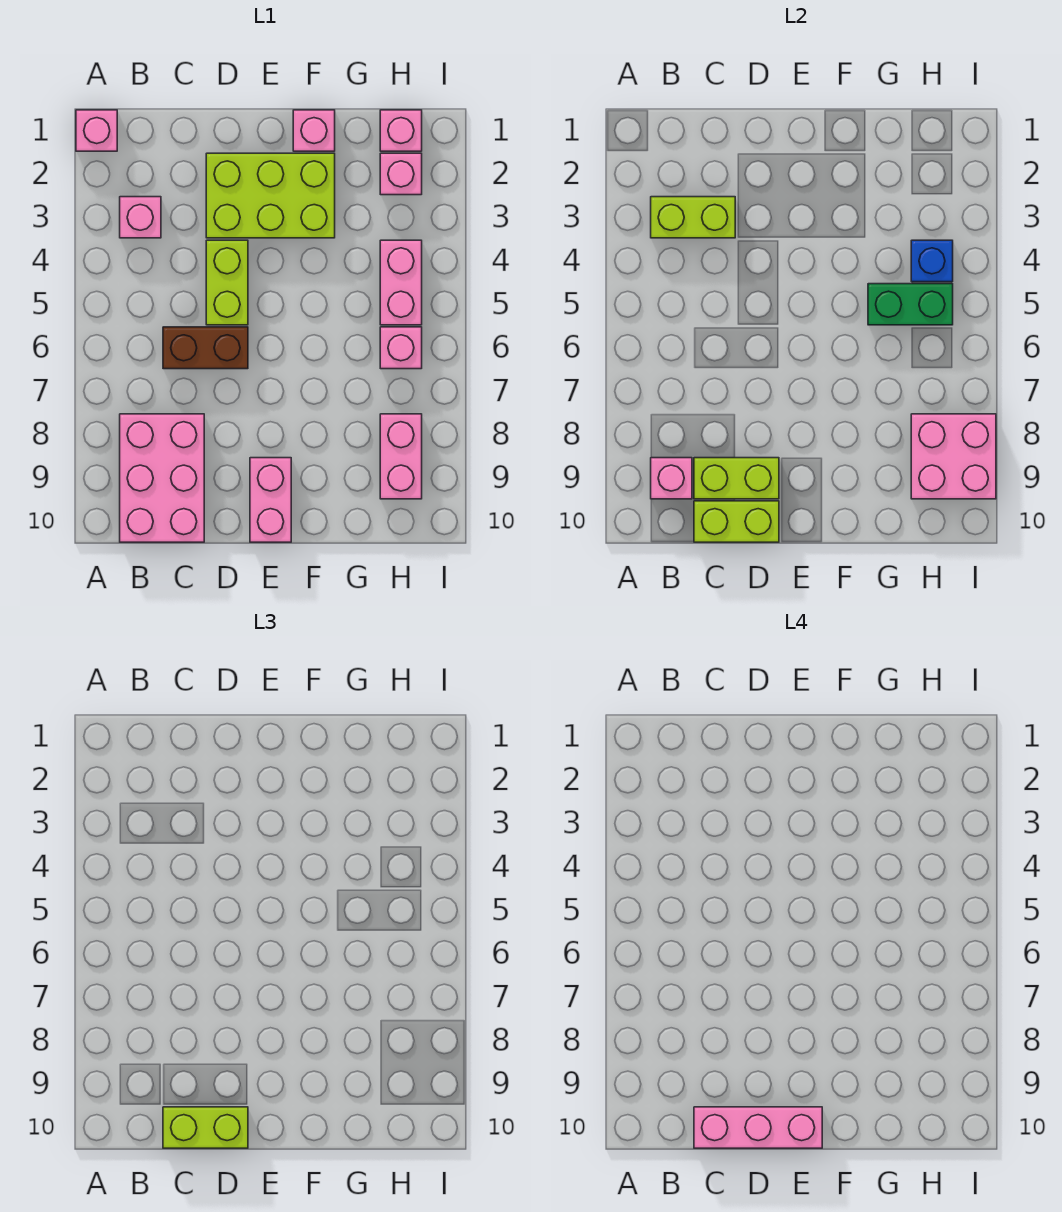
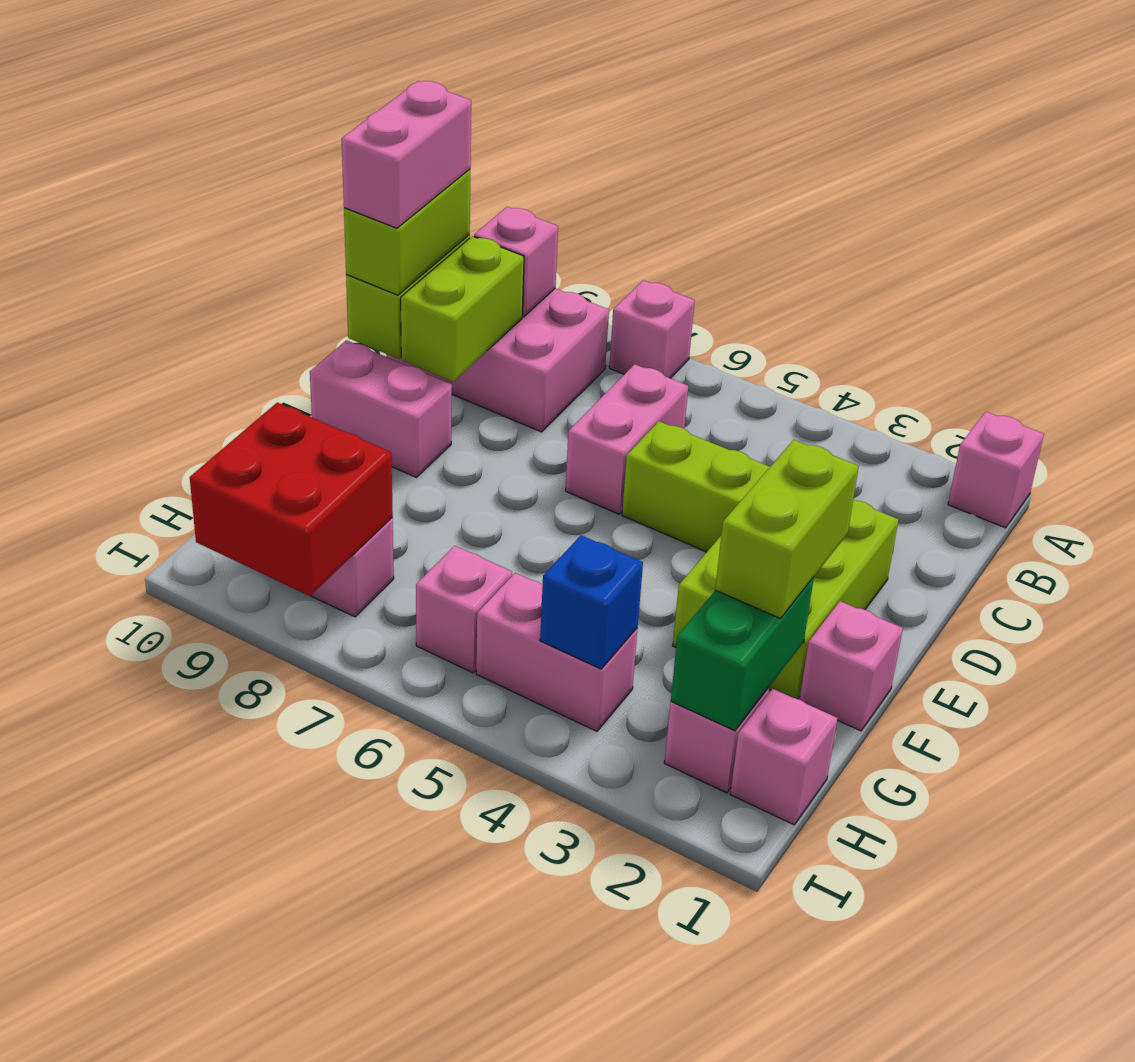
pink 1x1 brick [120,197,161,238] -> pink 1x1 brick moved to [609,280,695,378]
lime 1x2 brick [651,197,735,238] -> lime 1x2 brick moved to [715,440,859,619]
brown 1x2 brick [163,327,248,369] -> pink 1x2 brick [565,364,688,514]
pink 1x3 brick [694,1107,822,1148] -> pink 1x2 brick [342,81,471,228]
green 1x2 brick [868,284,953,325] -> green 1x2 brick moved to [671,577,814,731]
pink 2x2 brick [911,414,996,499] -> red 2x2 brick [190,402,393,596]

